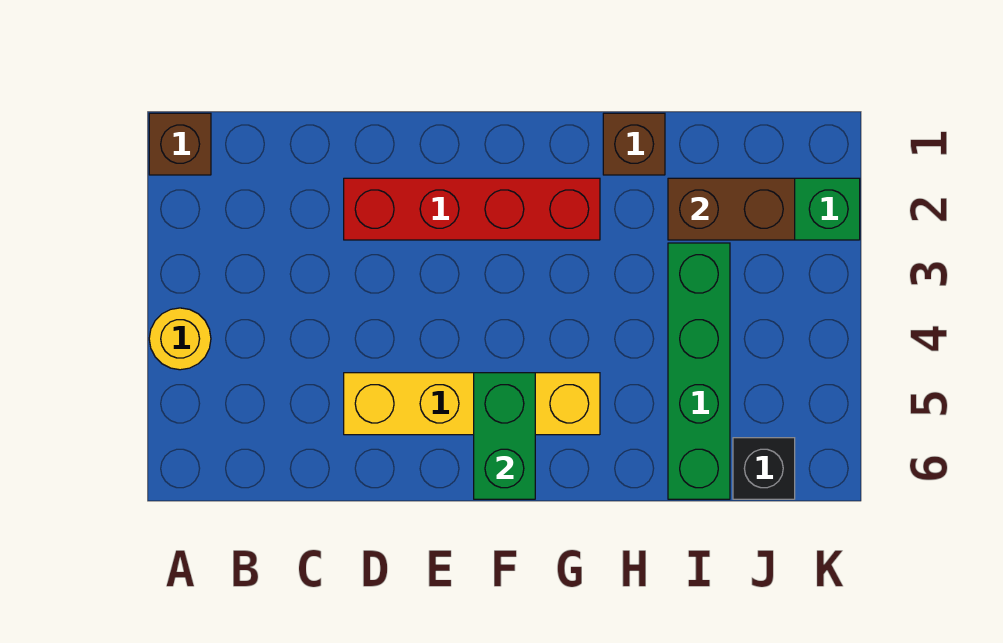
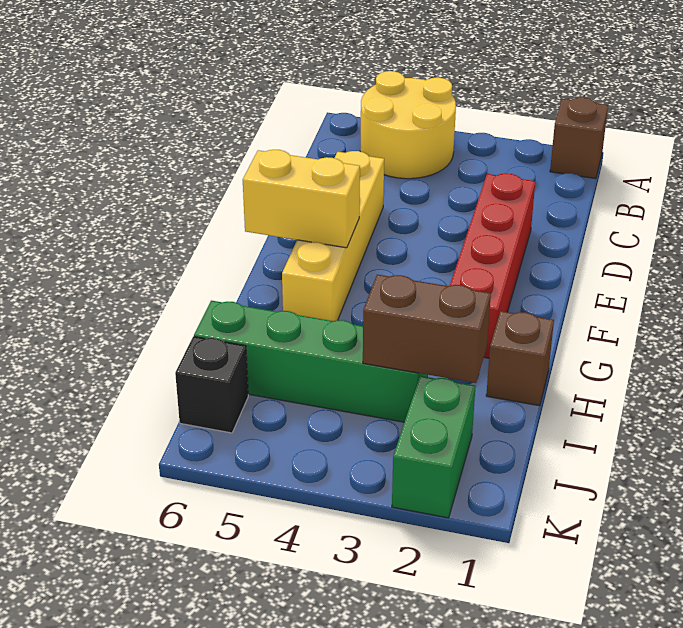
yellow 1x1 round brick [149,308,211,370] -> yellow 2x2 round brick [360,71,456,179]
green 1x2 brick [474,373,535,499] -> yellow 1x2 brick [243,150,360,248]
brown 1x2 brick [668,178,795,240] -> brown 1x2 brick turned to [363,275,491,383]

